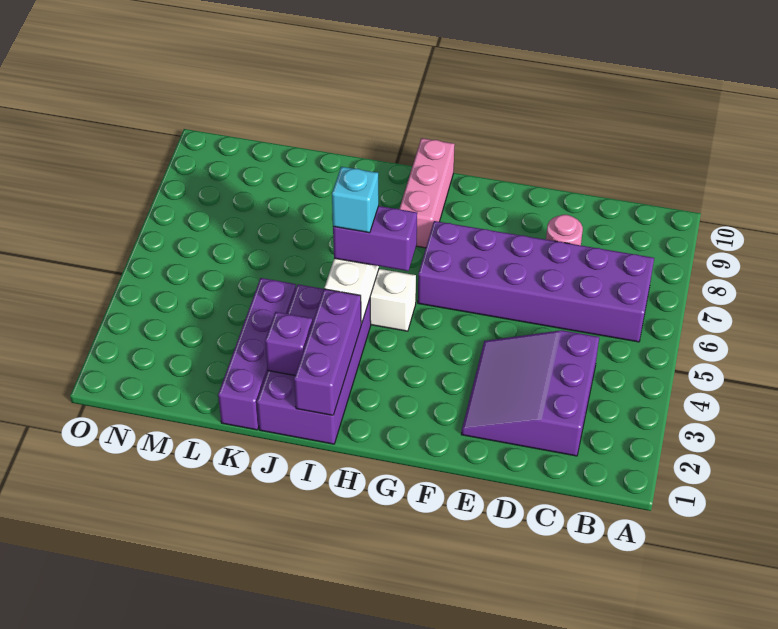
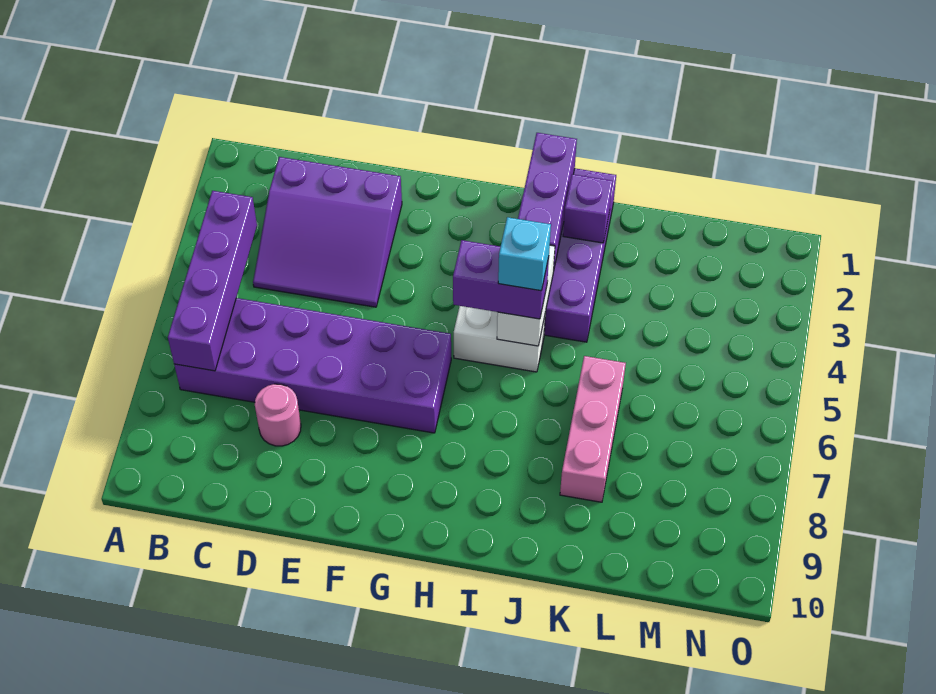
purple 3x3 slope [461,330,599,456] -> purple 3x3 slope turned to [253,157,402,307]
pink 1x3 brick [399,138,455,248] -> pink 1x3 brick moved to [560,356,626,502]
purple 1x4 brick [218,278,296,430] -> purple 1x4 brick moved to [168,191,257,371]

